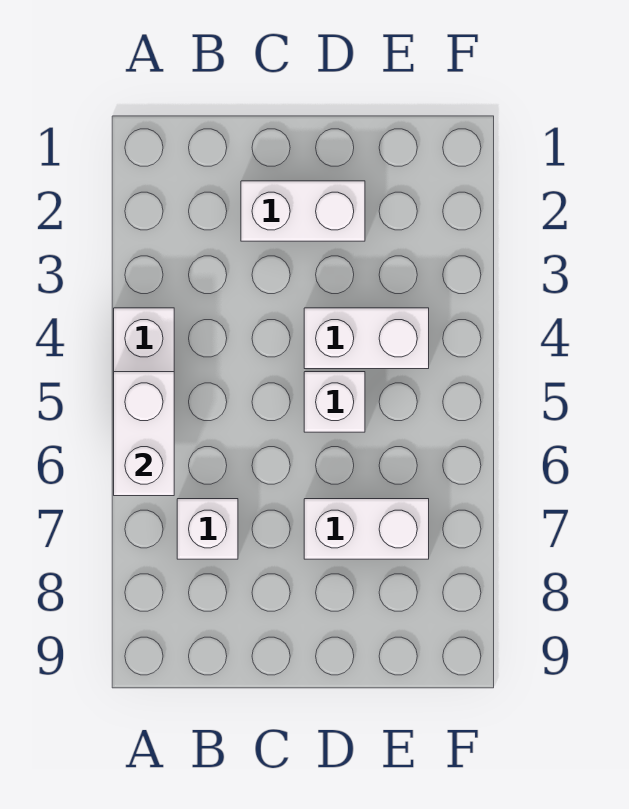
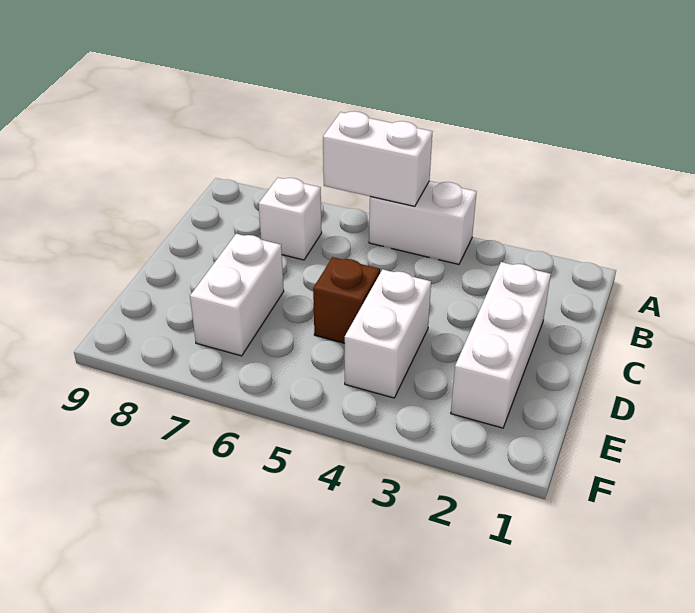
white 1x2 brick [241,181,365,241] -> white 1x3 brick [451,262,551,428]
white 1x1 brick [304,372,365,432] -> brown 1x1 brick [313,257,380,343]

